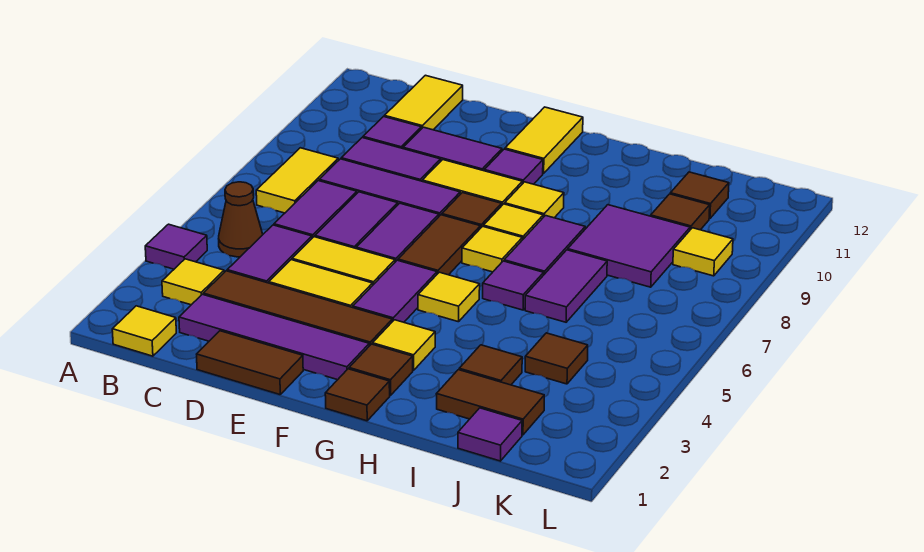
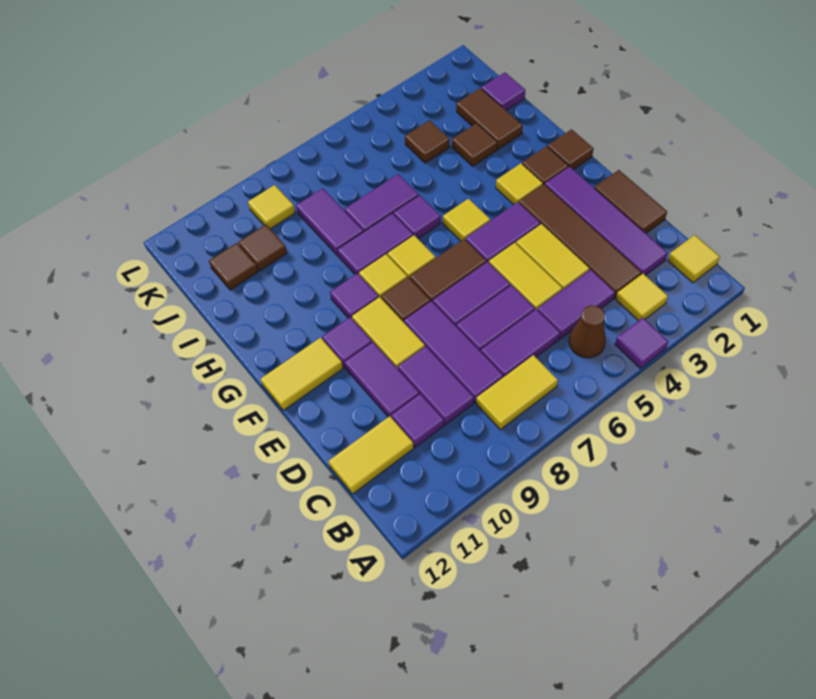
yellow 1x1 tile [505,182,564,218] -> purple 1x1 tile [330,273,379,318]
purple 2x2 tile [568,205,690,287] -> purple 1x2 tile [296,188,363,256]

